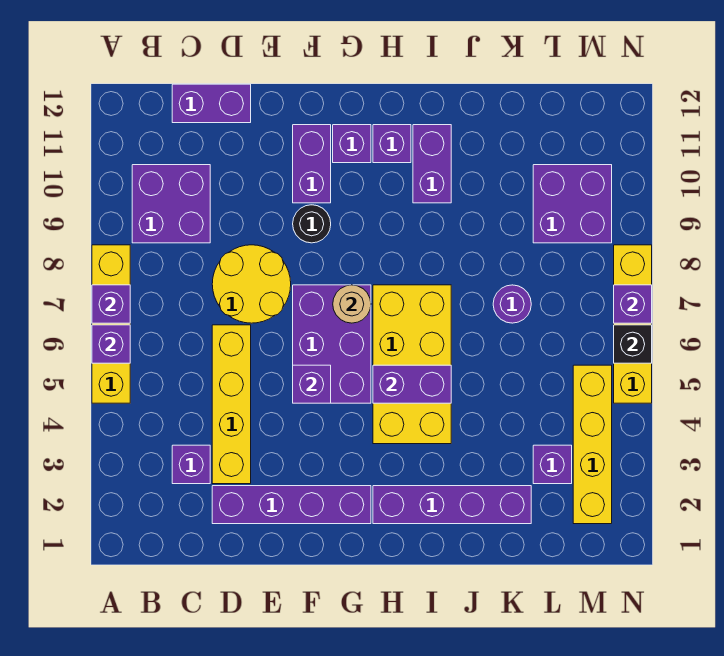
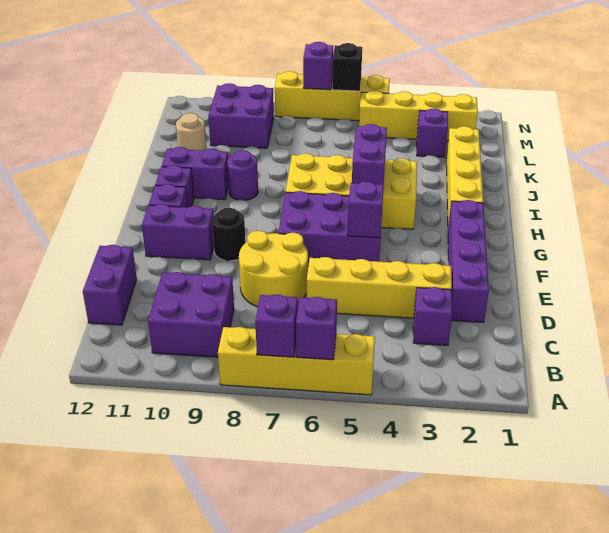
tan 1x1 round brick [333,285,371,323] -> tan 1x1 round brick moved to [176,113,206,151]
purple 1x4 brick [373,486,531,524] -> yellow 1x4 brick [447,126,483,227]
purple 1x1 round brick [493,285,531,323] -> purple 1x1 round brick moved to [227,150,258,200]

